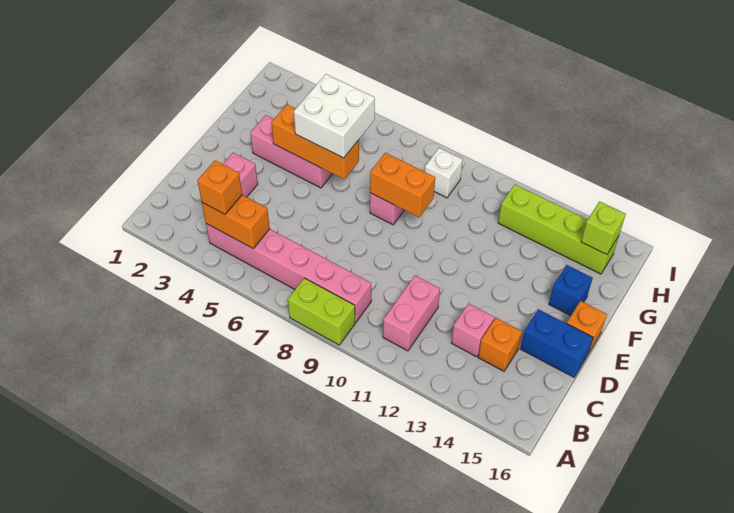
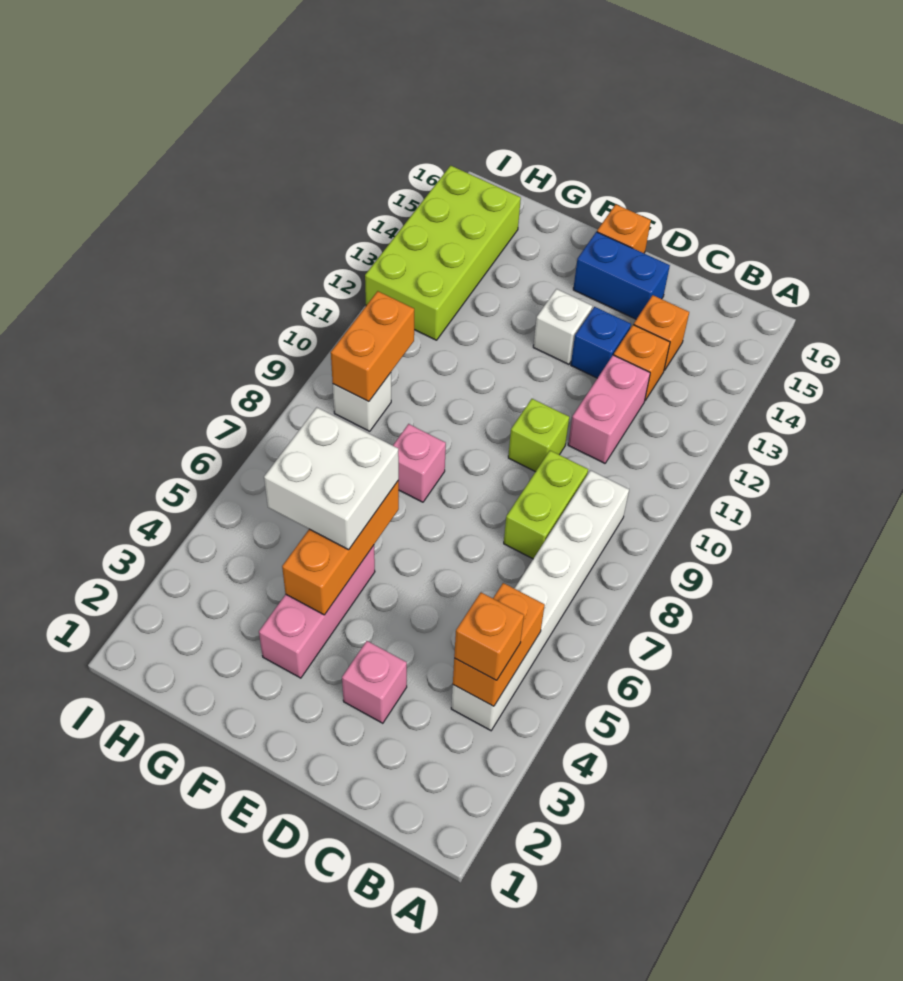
lime 1x2 brick [288,278,355,345] -> lime 1x2 brick moved to [504,451,588,559]
pink 1x6 brick [206,224,371,323] -> white 1x6 brick [451,470,629,730]
pink 1x2 brick [383,276,440,351] -> pink 1x2 brick turned to [568,355,650,463]
pink 1x1 brick [452,303,494,357] -> orange 1x1 brick [614,325,670,400]
blue 1x2 brick [520,309,593,377] -> blue 1x2 brick turned to [573,232,670,319]
none -> white 1x1 brick [533,289,592,364]
orange 1x2 brick [370,153,435,217] -> orange 1x2 brick moved to [331,291,414,402]
blue 1x1 brick [549,265,592,316] -> blue 1x1 brick moved to [571,307,631,378]
lime 1x4 brick [498,184,619,274] -> lime 2x4 brick [365,165,521,340]
lime 1x1 brick [581,201,626,255] -> lime 1x1 brick moved to [508,399,569,472]

